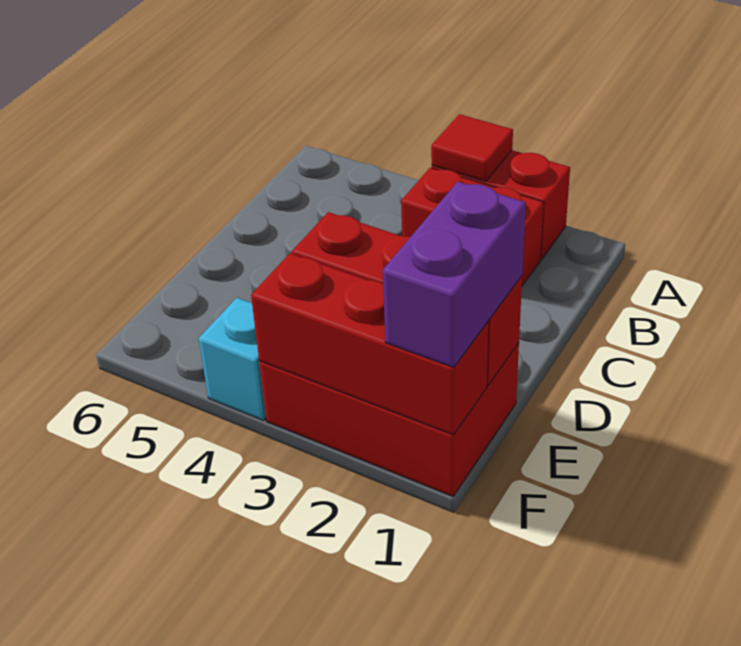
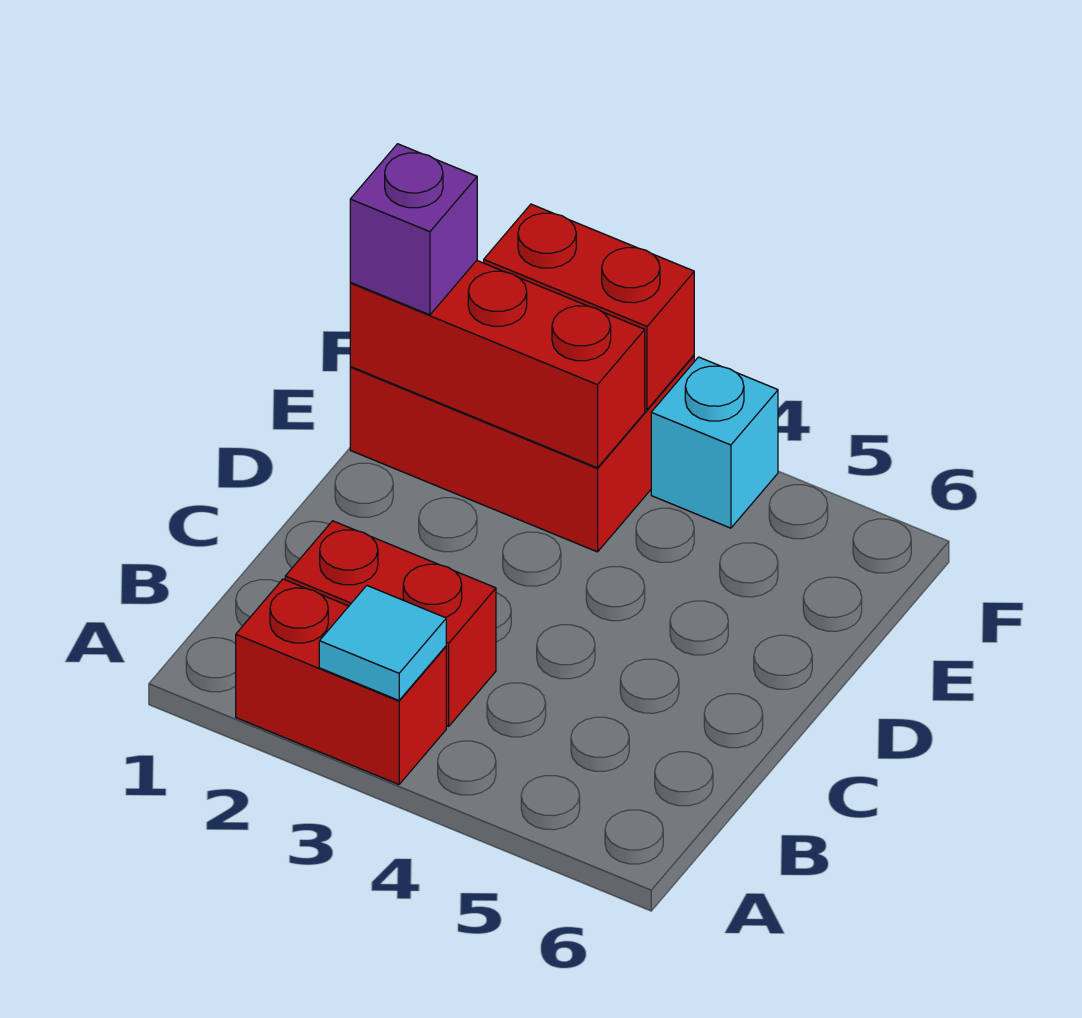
red 1x1 tile [431,114,513,182] -> cyan 1x1 tile [319,586,446,700]
purple 1x2 brick [383,182,526,368] -> purple 1x1 brick [350,144,477,315]
red 1x3 brick [251,253,488,435] -> red 1x2 brick [484,204,694,410]

